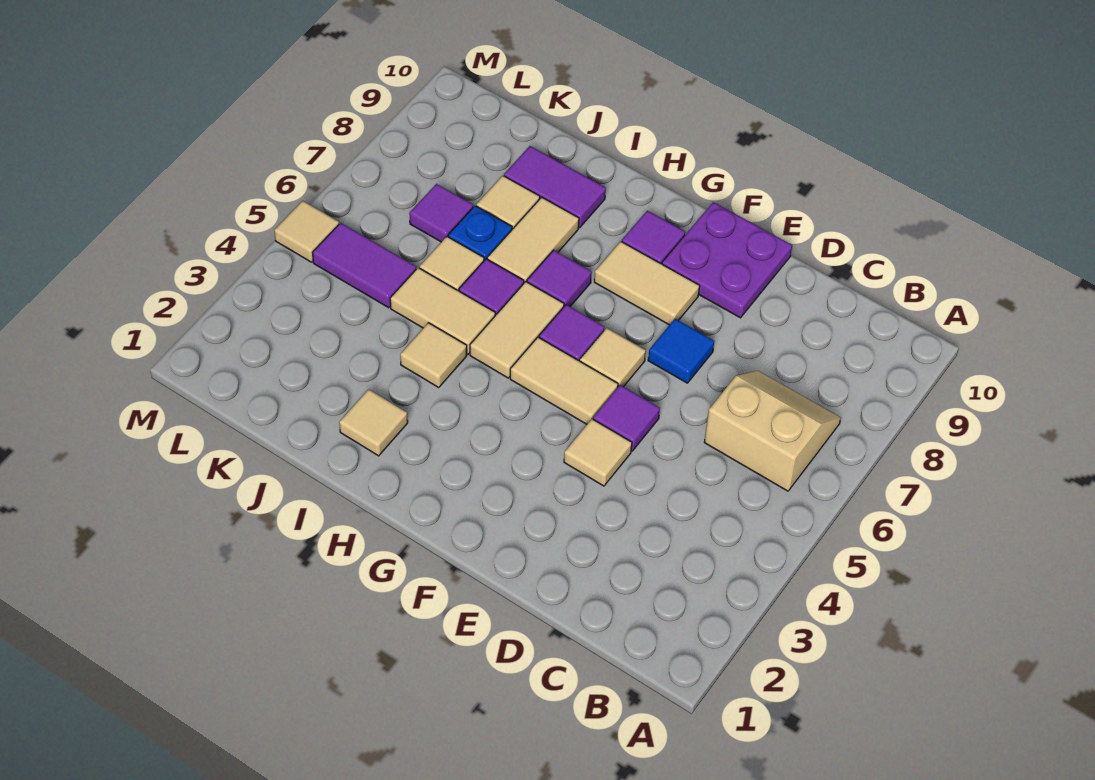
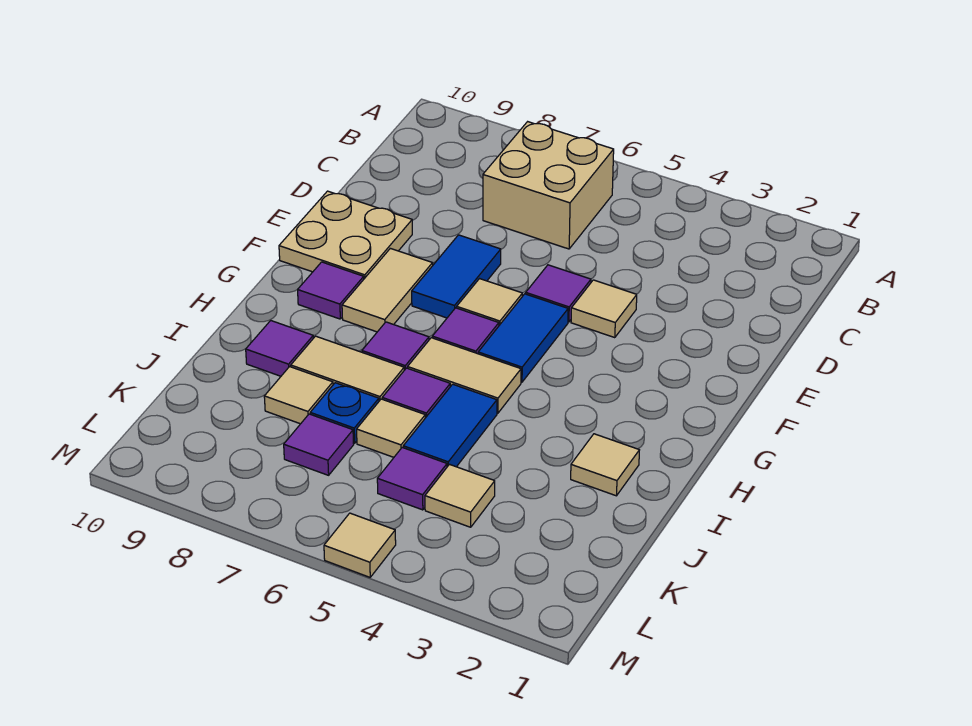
tan 2x2 slope [704,371,841,491] -> tan 2x2 brick [483,122,614,249]
blue 1x1 tile [648,319,714,383] -> blue 1x2 tile [412,235,501,318]
purple 2x2 plate [662,202,792,318] -> tan 2x2 plate [279,191,412,279]
tan 1x2 tile [510,337,618,424] -> blue 1x2 tile [478,294,568,382]
tan 1x1 tile [400,323,467,388] -> tan 1x1 tile moved to [425,464,495,527]
tan 1x2 tile [390,268,495,354] -> blue 1x2 tile [403,384,497,467]
purple 1x2 tile [504,146,606,228] -> purple 1x1 tile [246,321,313,376]
purple 1x2 tile [313,223,416,308] -> purple 1x1 tile [377,447,447,510]

